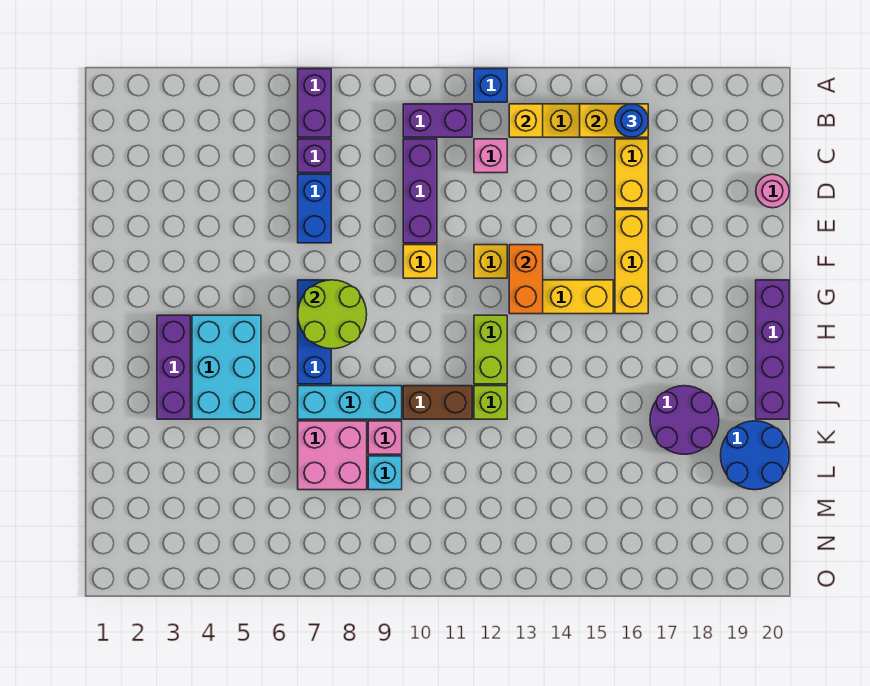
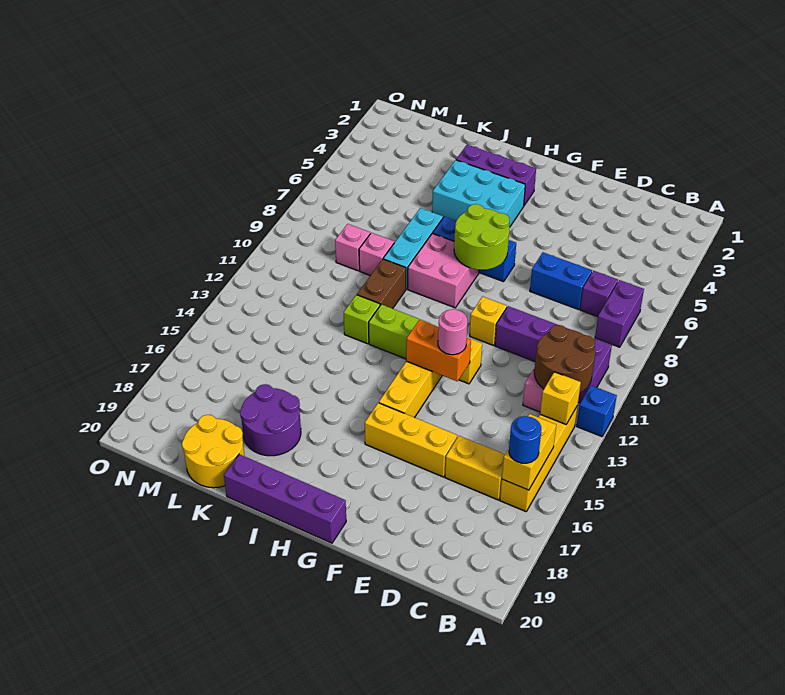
purple 1x2 brick [298,69,331,137] -> purple 1x2 brick turned to [595,280,644,347]
none -> brown 2x2 round brick [534,325,595,393]
pink 1x1 round brick [756,174,789,208] -> pink 1x1 round brick moved to [438,309,468,355]
pink 2x2 brick [298,421,367,490] -> pink 2x2 brick moved to [408,233,479,308]
blue 2x2 round brick [721,421,789,490] -> yellow 2x2 round brick [182,415,245,488]
cyan 1x1 brick [368,456,402,490] -> pink 1x1 brick [335,224,370,271]

